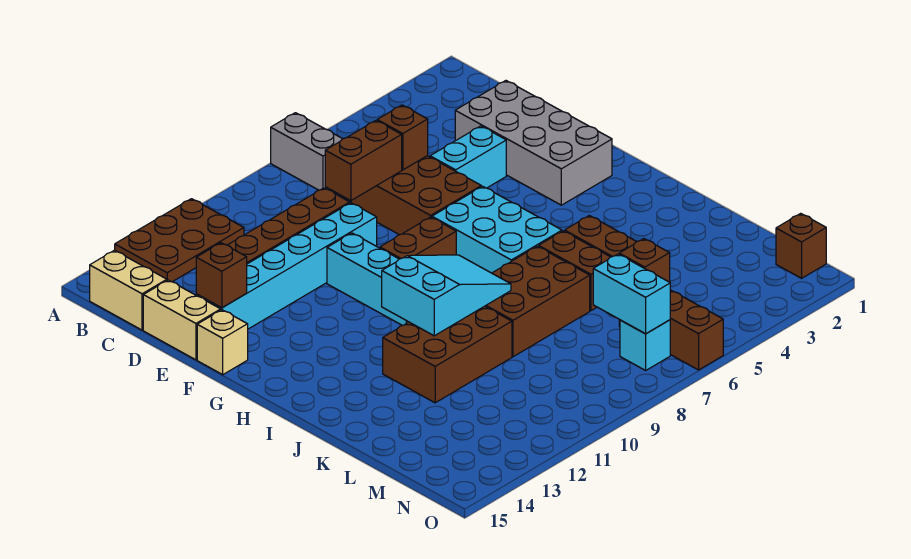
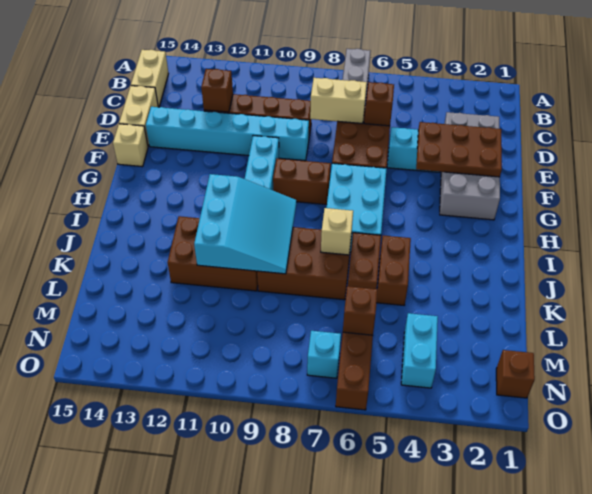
brown 2x3 plate [115,199,244,282] -> brown 2x3 plate moved to [416,122,502,177]
brown 1x2 brick [325,121,402,201] -> tan 1x2 brick [310,78,367,124]
brown 1x1 brick [196,243,247,308] -> brown 1x1 brick moved to [201,69,233,112]
cyan 2x3 slope [382,255,511,336] -> cyan 3x3 slope [194,174,296,274]
none -> tan 1x1 brick [321,208,353,255]
cyan 1x2 brick [593,254,670,334] -> cyan 1x2 brick moved to [401,313,438,388]

